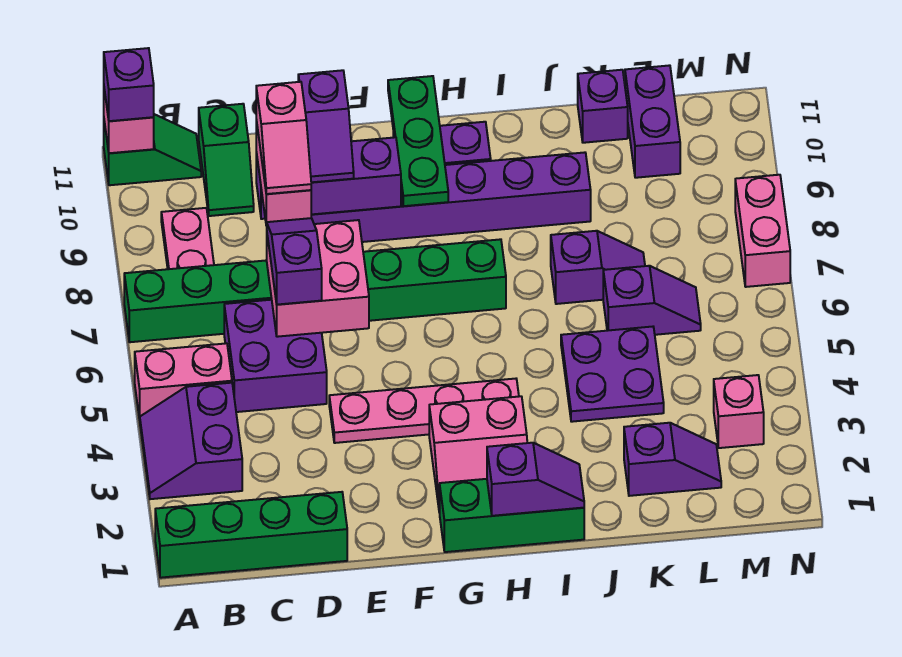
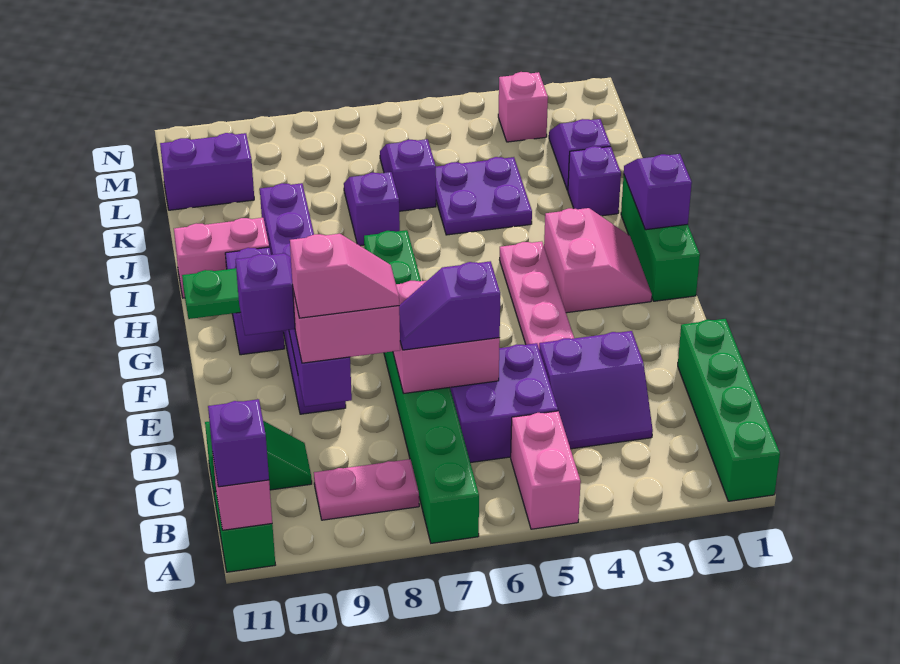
purple 2x2 slope [140,383,242,499] -> purple 2x2 slope moved to [539,331,653,449]
purple 1x1 brick [578,70,628,143] -> purple 1x1 brick moved to [568,146,621,216]
pink 1x2 brick [735,175,790,287] -> pink 1x2 brick moved to [174,218,269,298]

